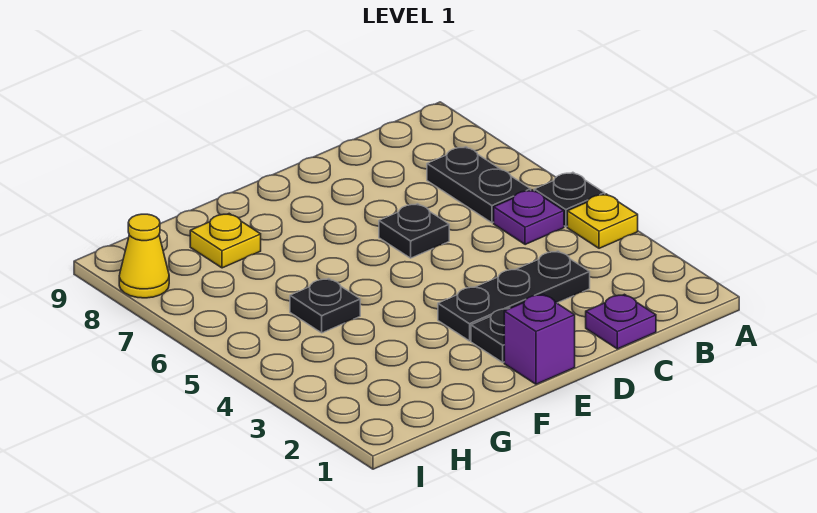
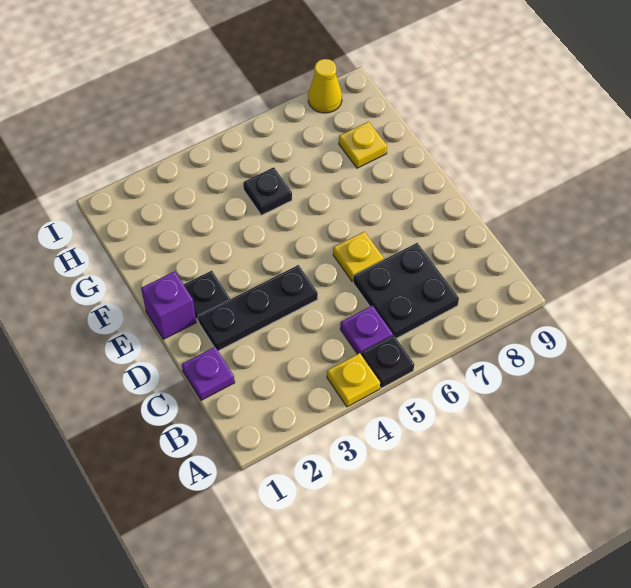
black 1x2 plate [427,147,531,223] -> black 2x2 plate [353,243,459,338]
black 1x3 plate [438,251,590,341] -> black 1x3 plate turned to [198,265,318,351]
black 1x1 plate [379,204,449,258] -> yellow 1x1 plate [333,232,384,281]

